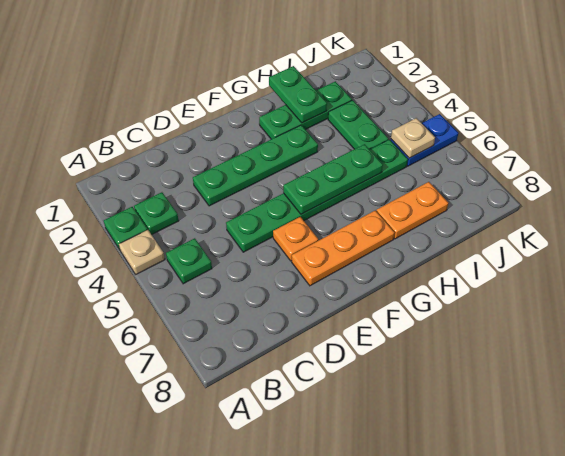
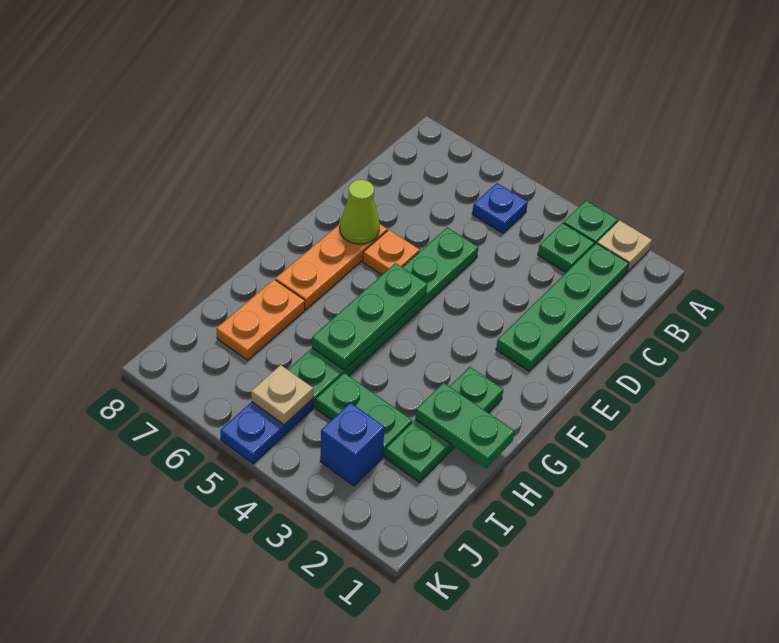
tan 1x1 plate [119,230,165,274] -> tan 1x1 plate moved to [597,220,652,272]
green 1x1 plate [166,238,212,284] -> blue 1x1 plate [472,183,528,233]
green 1x4 plate [193,125,318,206] -> green 1x4 plate moved to [496,243,629,371]
none -> lime 1x1 cone [340,180,380,244]
none -> blue 1x1 brick [320,403,385,486]

